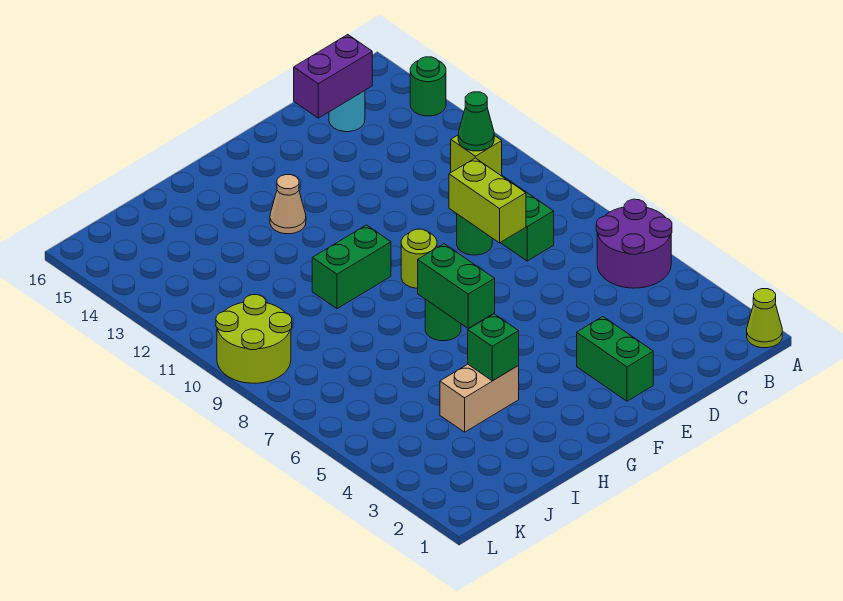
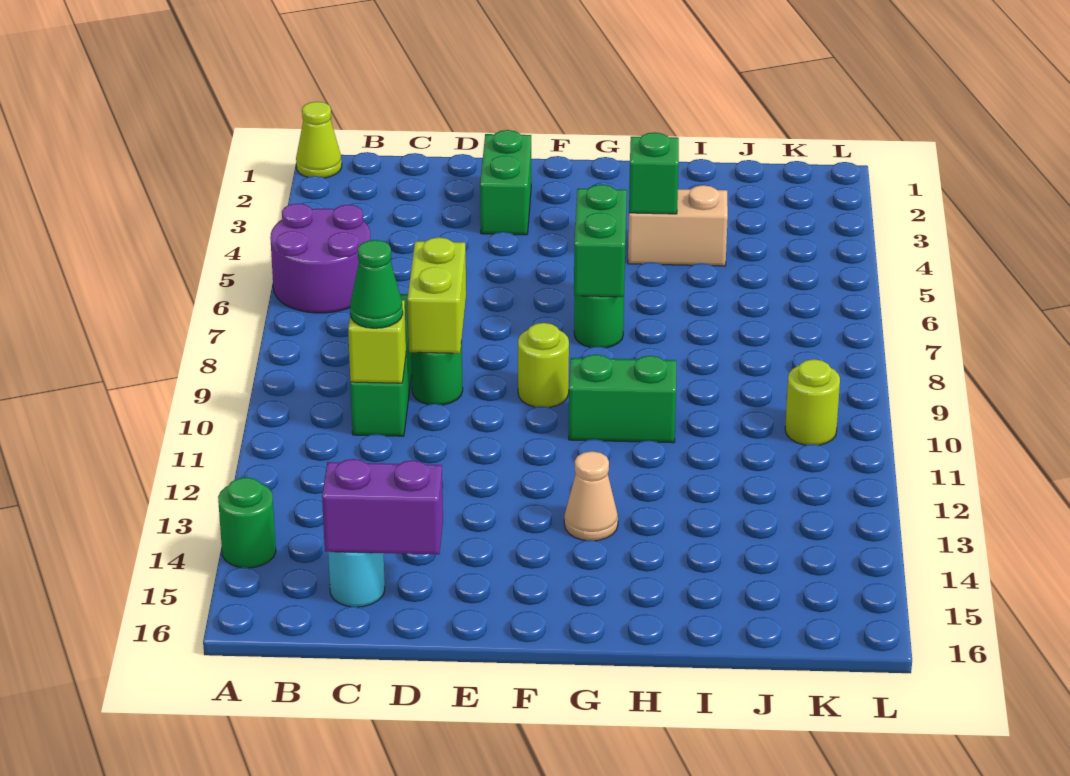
lime 2x2 round brick [216,295,292,383] -> lime 1x1 round brick [785,359,840,445]

